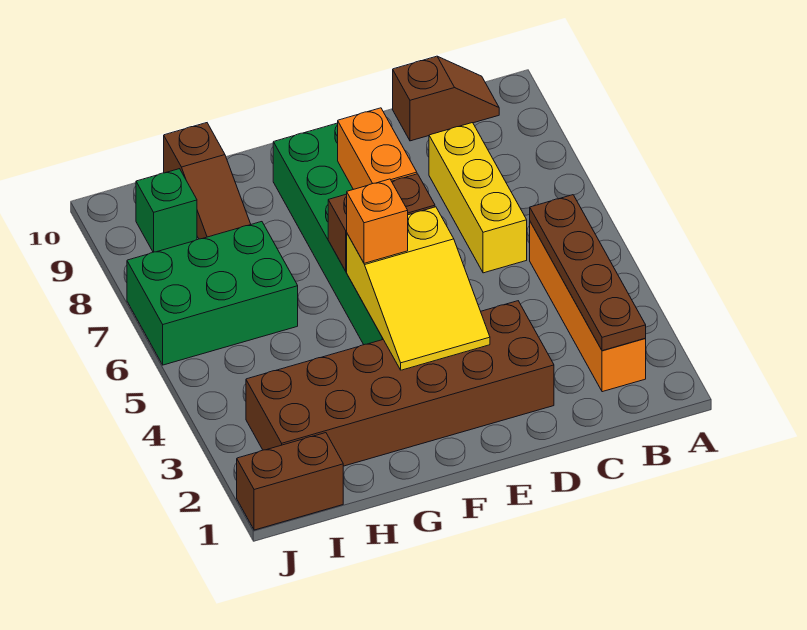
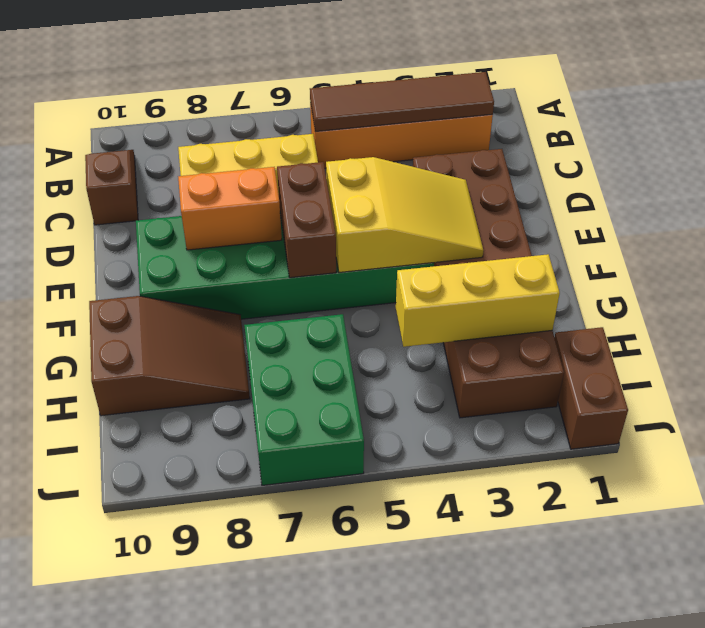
brown 1x4 plate [530,195,646,351] -> brown 1x4 tile [310,72,494,131]
orange 1x1 brick [347,179,408,263] -> none
none -> yellow 1x3 brick [396,254,560,347]
brown 1x3 slope [164,123,251,239] -> brown 2x3 slope [89,296,250,416]
green 1x1 brick [136,169,197,252] -> none

